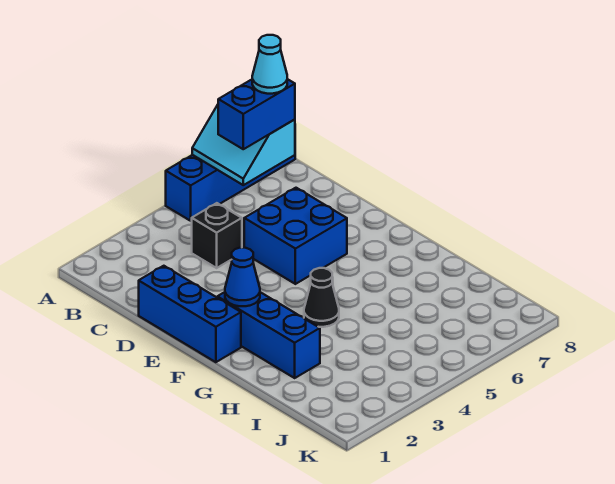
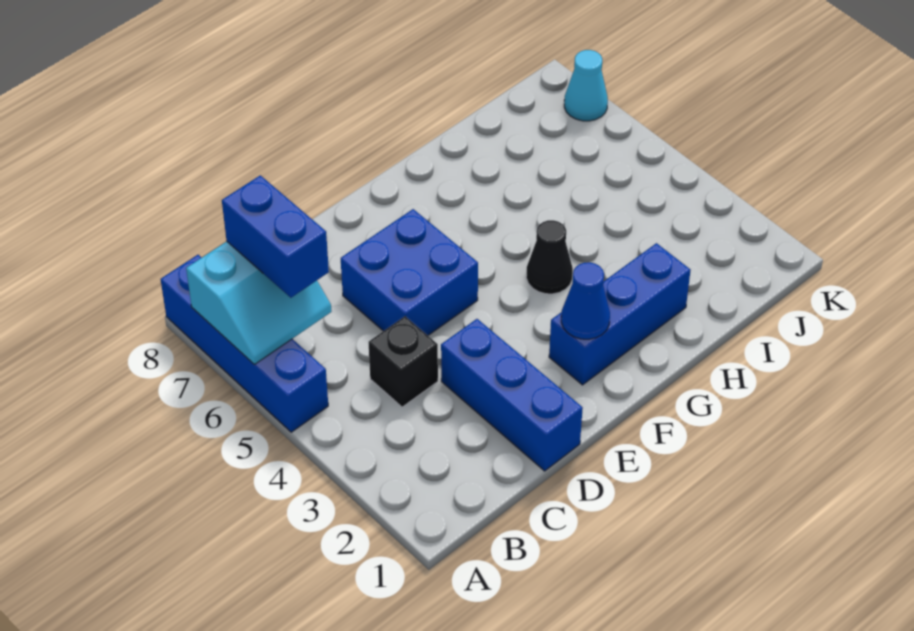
cyan 1x1 cone [252,35,287,94] -> cyan 1x1 cone moved to [564,50,608,121]
blue 1x3 brick [139,266,241,362] -> blue 1x3 brick turned to [441,319,583,471]

